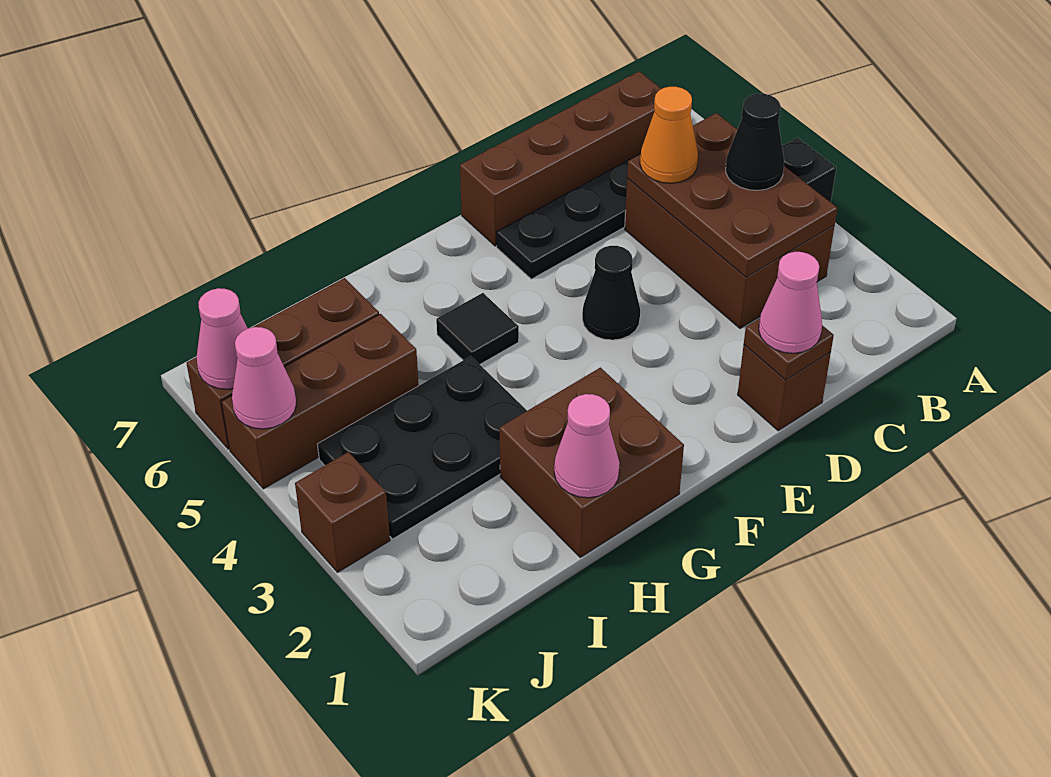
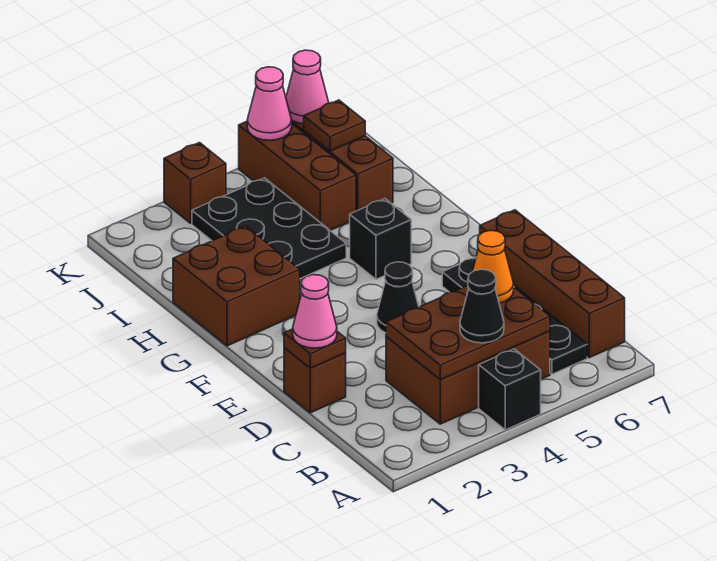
black 1x1 tile [436,293,519,364] -> black 1x1 brick [350,199,411,279]
pink 1x1 cone [554,394,620,498] -> none
none -> brown 1x1 plate [304,100,365,151]

